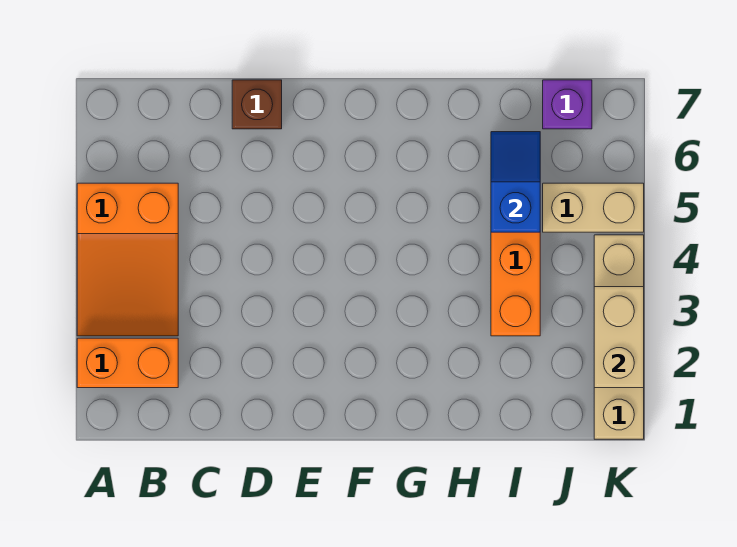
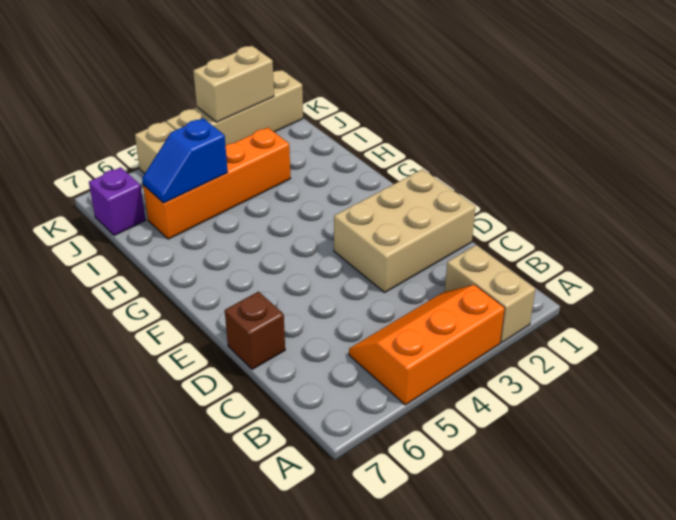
orange 1x2 brick [77,338,178,388] -> tan 1x2 brick [445,245,536,343]
orange 2x3 slope [77,183,178,336] -> orange 2x3 slope turned to [349,285,505,405]
none -> tan 2x3 brick [334,169,475,292]

